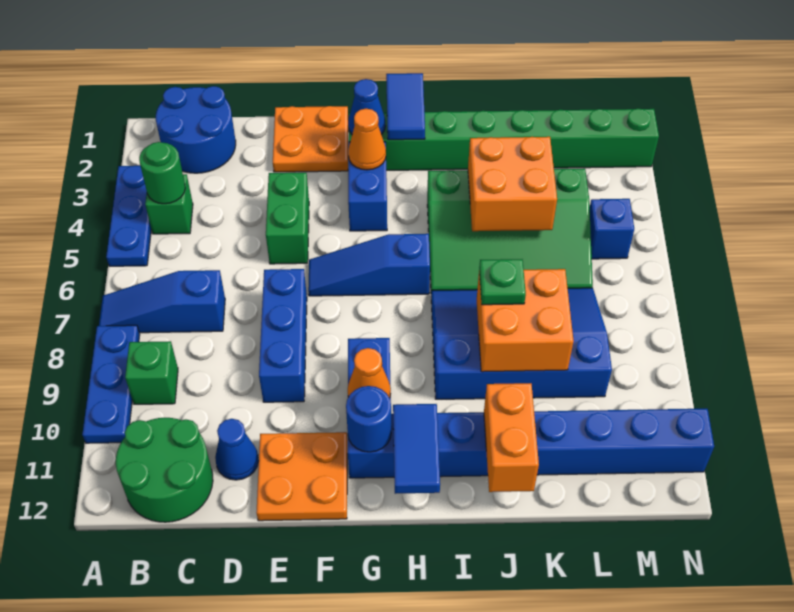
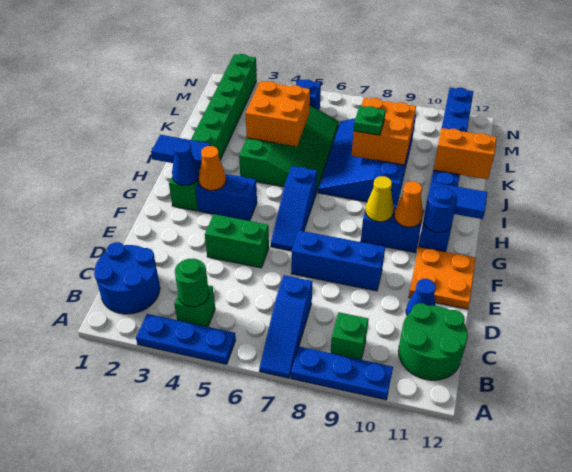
orange 2x2 plate [273,106,348,172] -> none
none -> yellow 1x1 cone [366,176,394,222]

